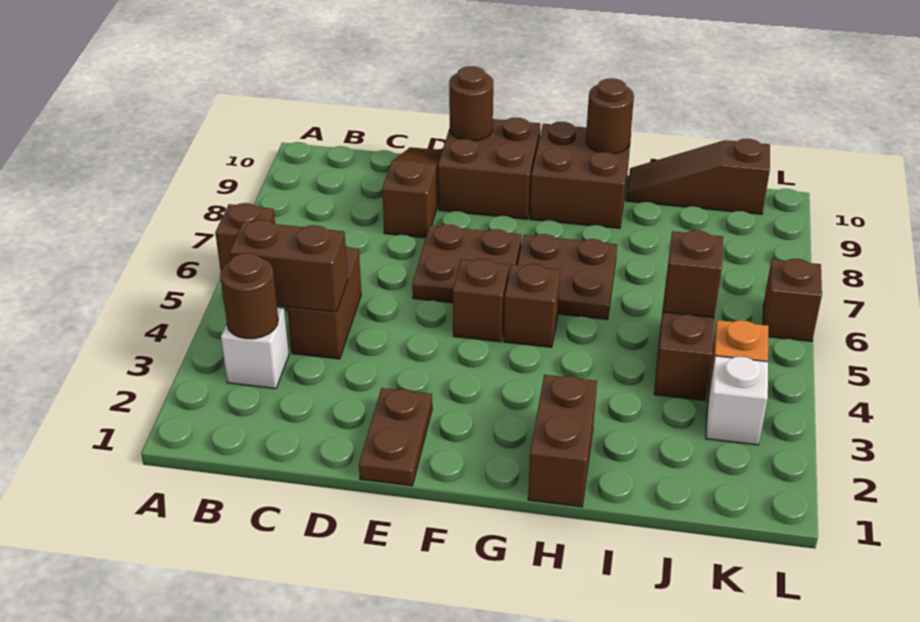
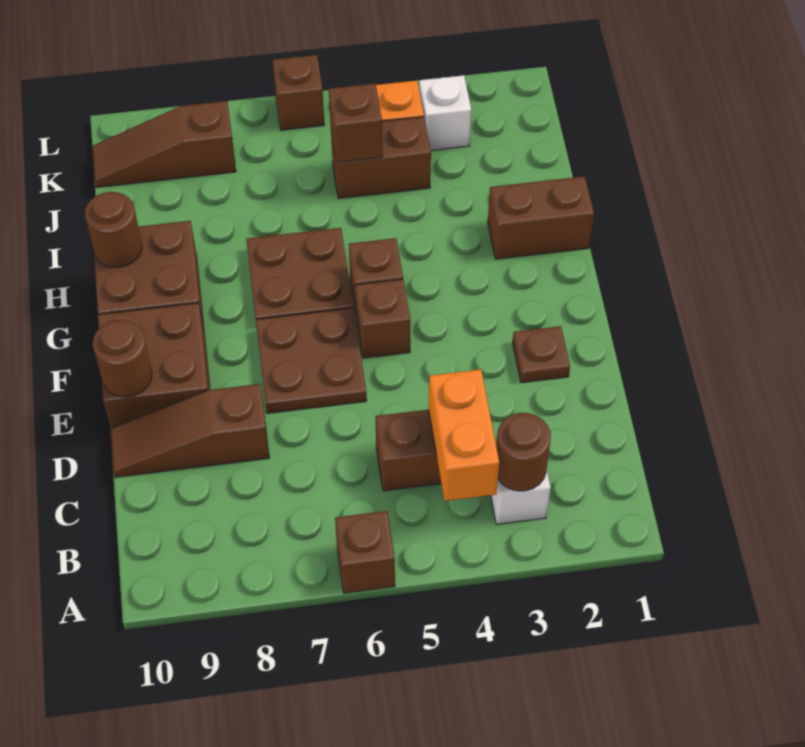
brown 1x2 brick [229,220,348,312] -> orange 1x2 brick [429,369,499,501]
brown 1x2 plate [359,388,432,486] -> brown 1x1 plate [513,326,570,383]
brown 1x3 slope [626,139,770,214] -> brown 1x3 slope turned to [92,101,236,188]

